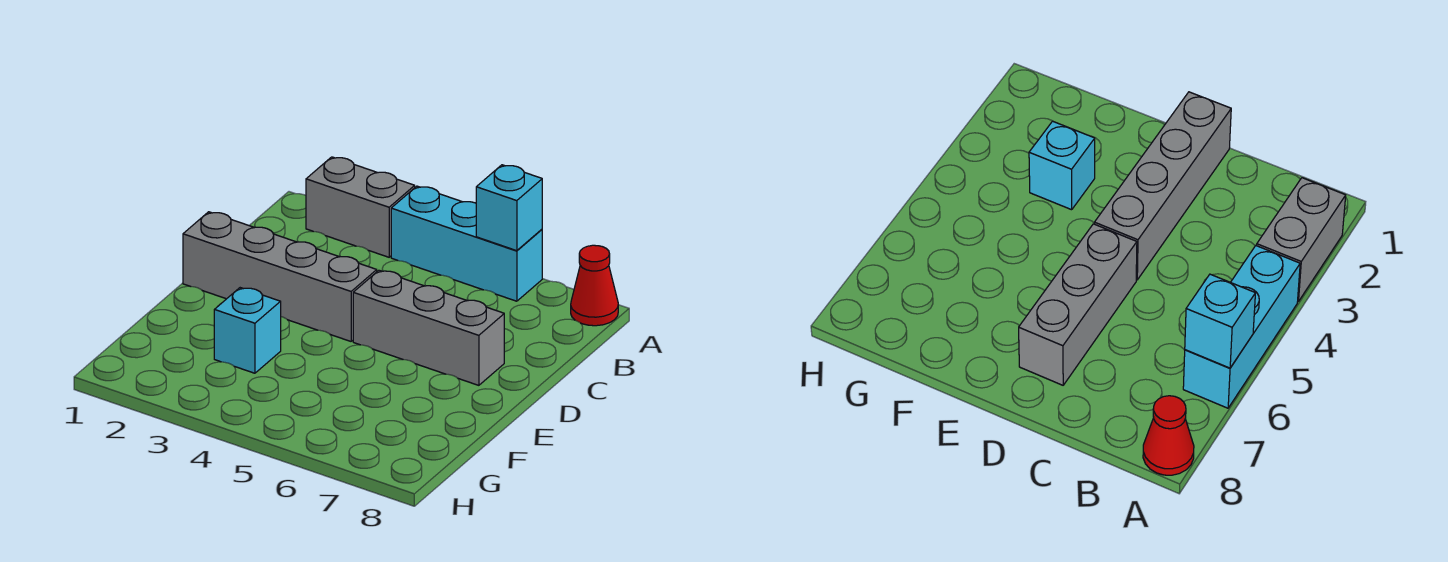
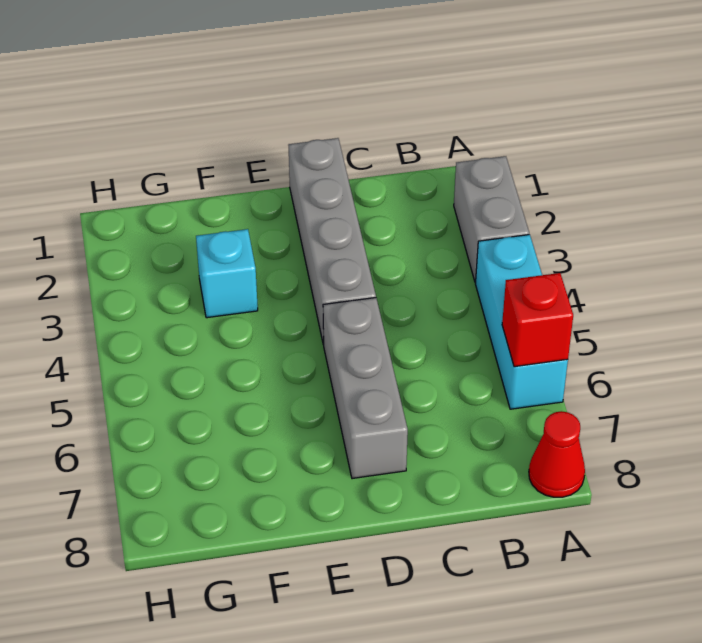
cyan 1x1 brick [476,165,542,251] -> red 1x1 brick [502,273,573,367]

